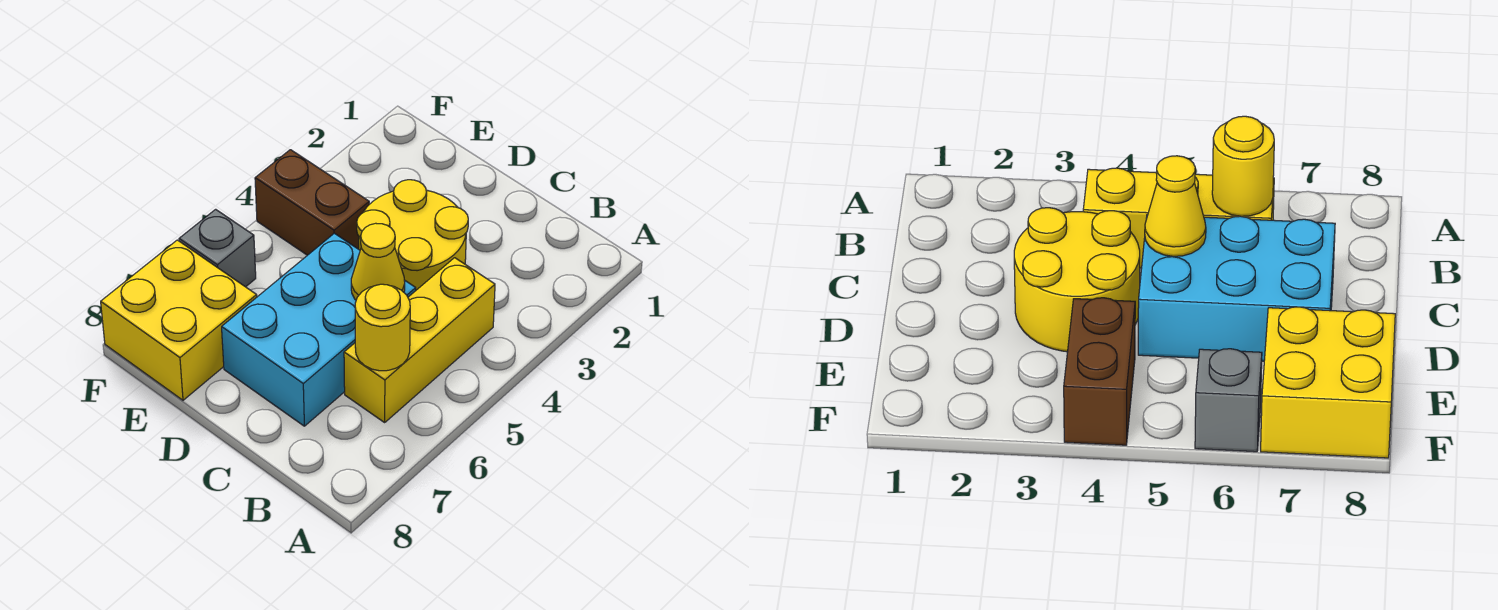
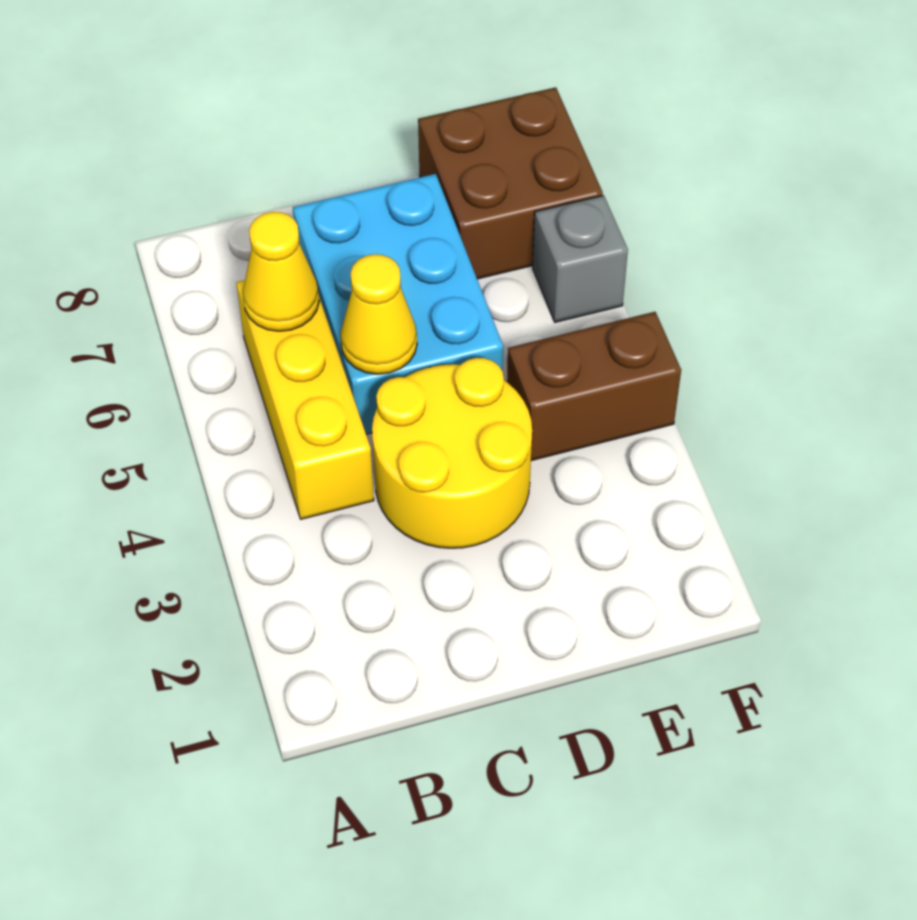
yellow 1x1 round brick [355,284,410,371] -> yellow 1x1 cone [243,212,319,331]
yellow 2x2 brick [101,240,257,400] -> brown 2x2 brick [418,87,603,279]

